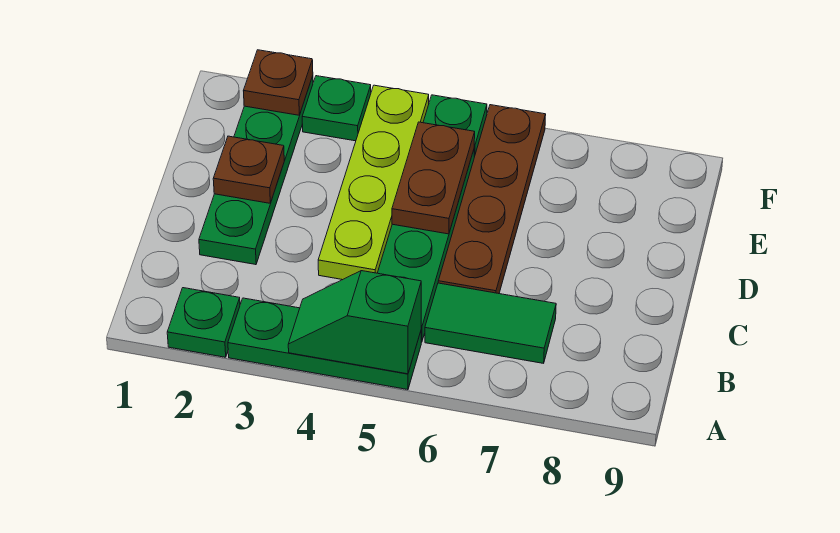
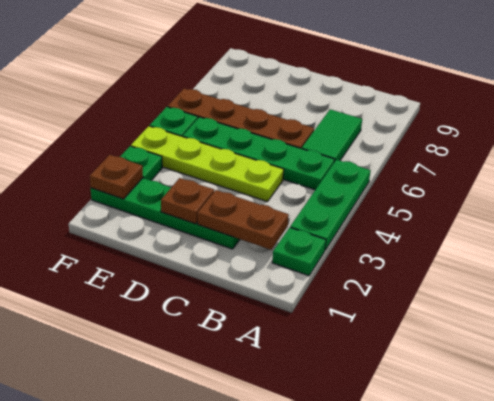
green 1x2 slope [288,271,421,374] -> none
brown 1x2 plate [392,122,475,234] -> brown 1x2 plate moved to [198,190,289,250]

